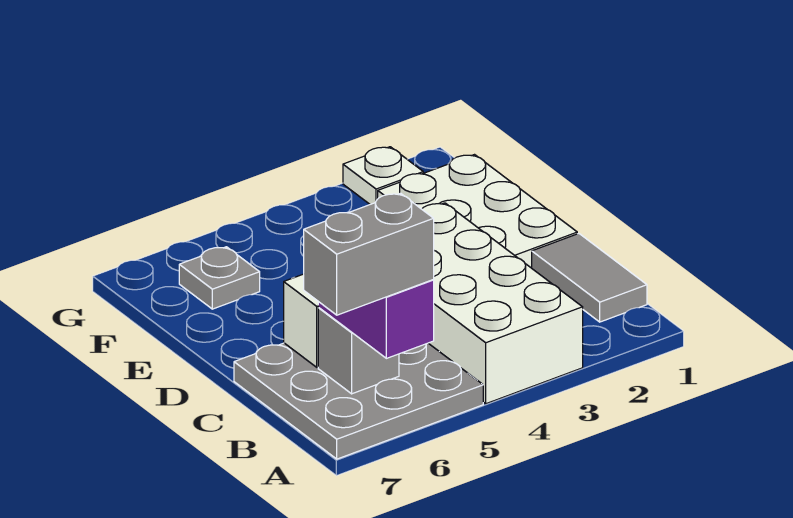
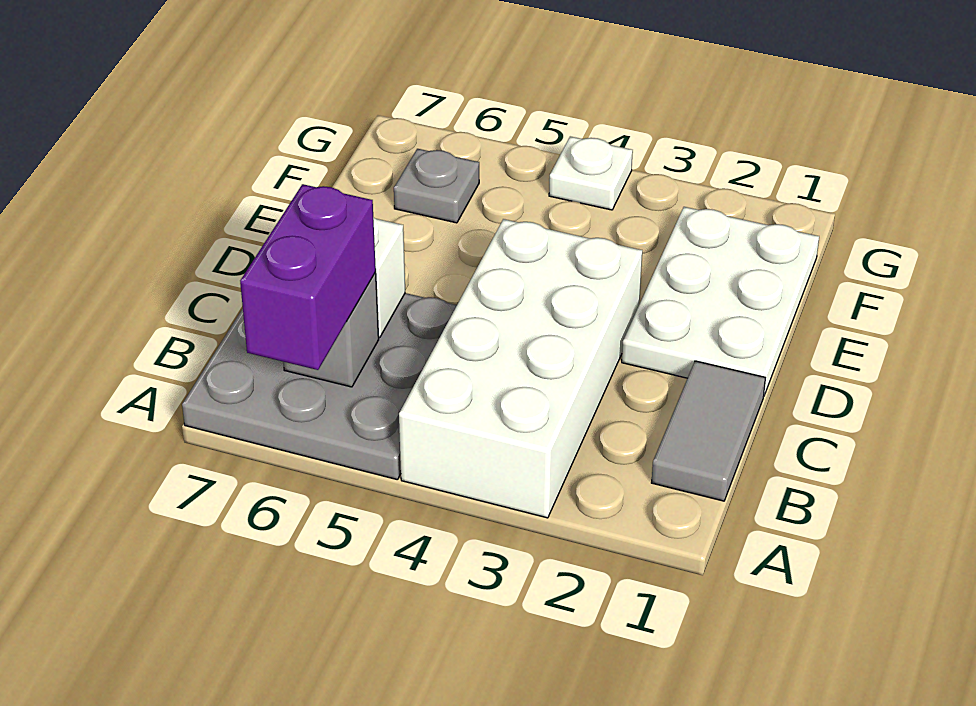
grey 1x2 brick [304,193,434,315] -> none
white 1x1 plate [343,147,423,204] -> white 1x1 plate moved to [549,136,633,210]

